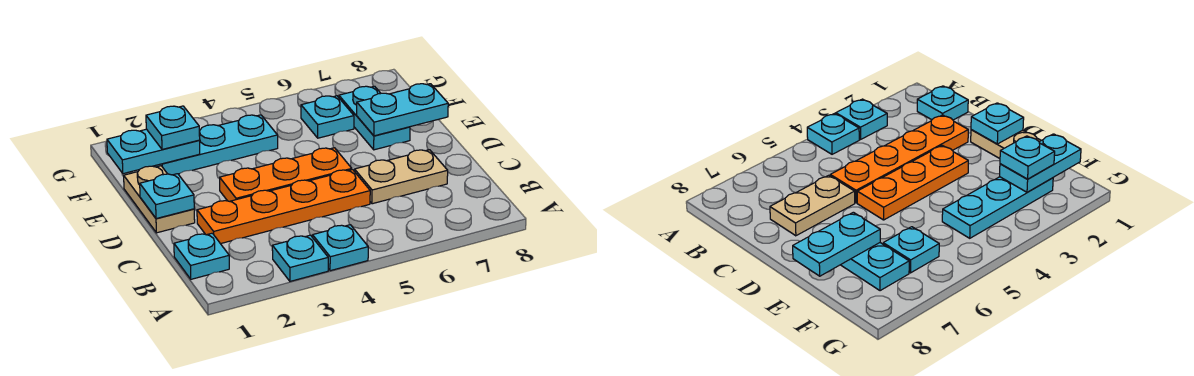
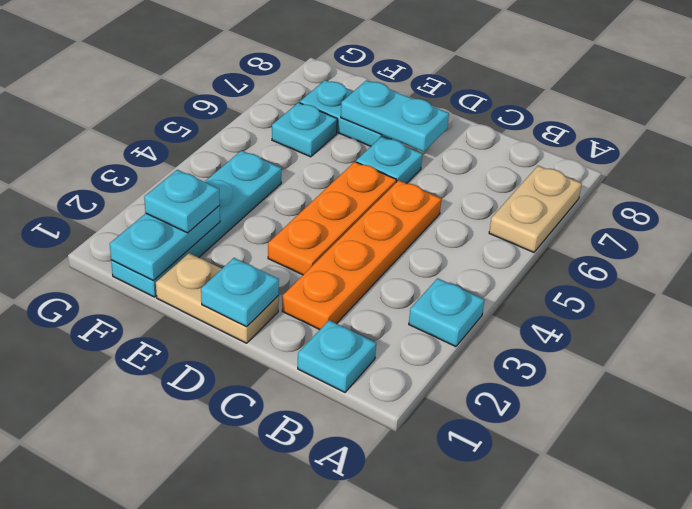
cyan 1x1 plate [313,225,368,271] -> cyan 1x1 plate moved to [356,137,422,184]
tan 1x2 plate [354,150,448,204] -> tan 1x2 plate moved to [489,166,582,252]
cyan 1x2 plate [357,84,448,136] -> cyan 1x2 plate turned to [341,80,449,152]
cyan 1x3 plate [154,115,278,175] -> cyan 1x4 plate [111,151,281,297]

